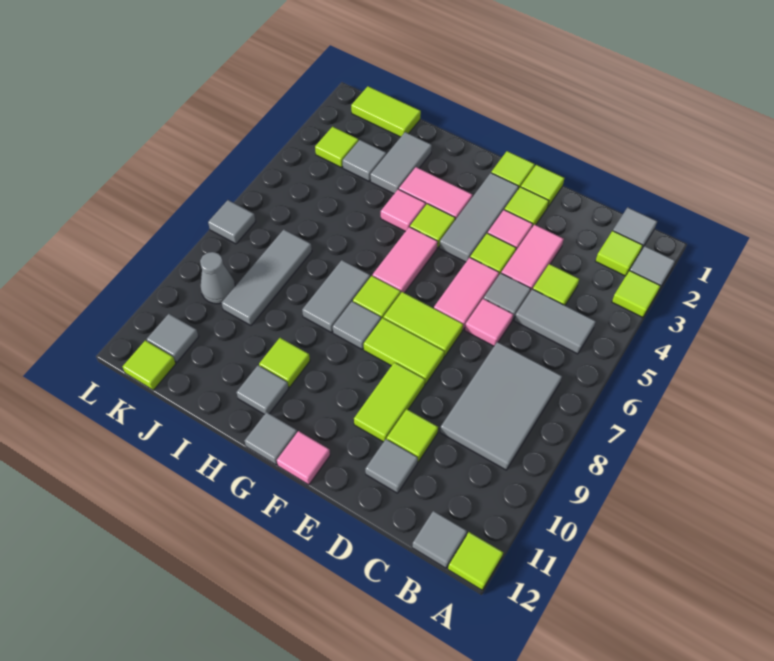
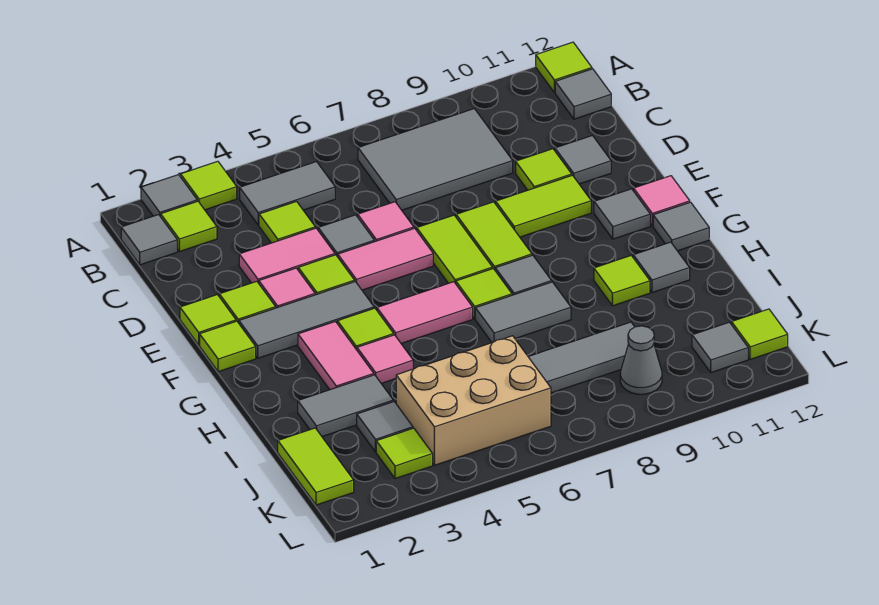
grey 1x2 tile [514,289,596,354] -> grey 1x2 tile turned to [240,162,335,225]
none -> tan 2x3 brick [396,336,551,465]
grey 1x1 tile [208,200,256,244] -> grey 1x1 tile moved to [594,189,650,239]

